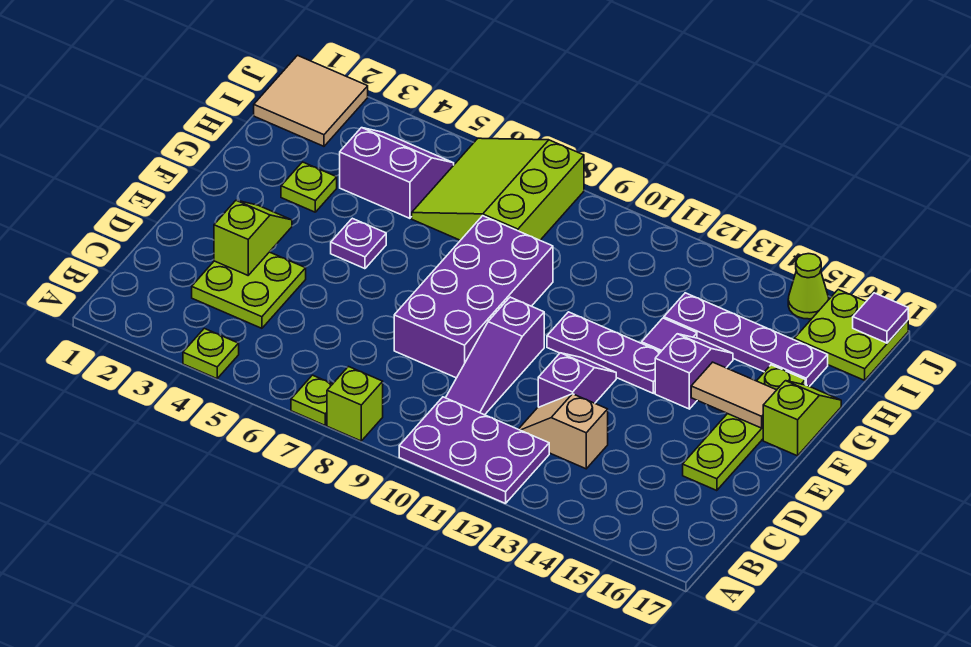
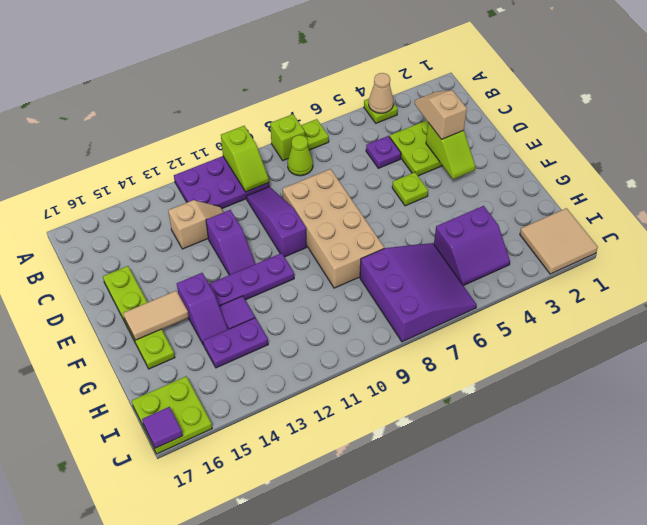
none -> tan 1x1 cone [369,73,393,113]
none -> tan 1x2 slope [415,91,467,139]
purple 2x4 brick [394,216,553,378] -> tan 2x4 brick [282,169,384,288]
purple 1x1 plate [331,218,386,269] -> purple 1x1 plate moved to [366,136,401,168]
lime 1x2 slope [763,381,841,456] -> lime 1x2 slope moved to [221,126,269,192]
lime 1x1 plate [281,162,337,212] -> lime 1x1 plate moved to [392,172,428,206]
lime 3x3 slope [412,138,584,240] -> purple 3x3 slope [360,243,477,342]
purple 1x4 plate [664,293,828,387] -> purple 1x2 plate [203,318,268,368]
lime 1x1 cone [788,254,829,319] -> lime 1x1 cone moved to [288,135,313,176]

